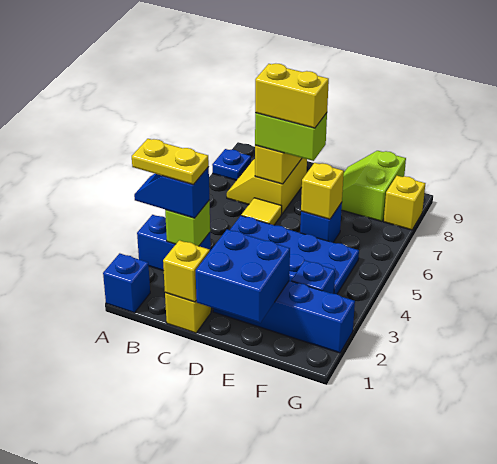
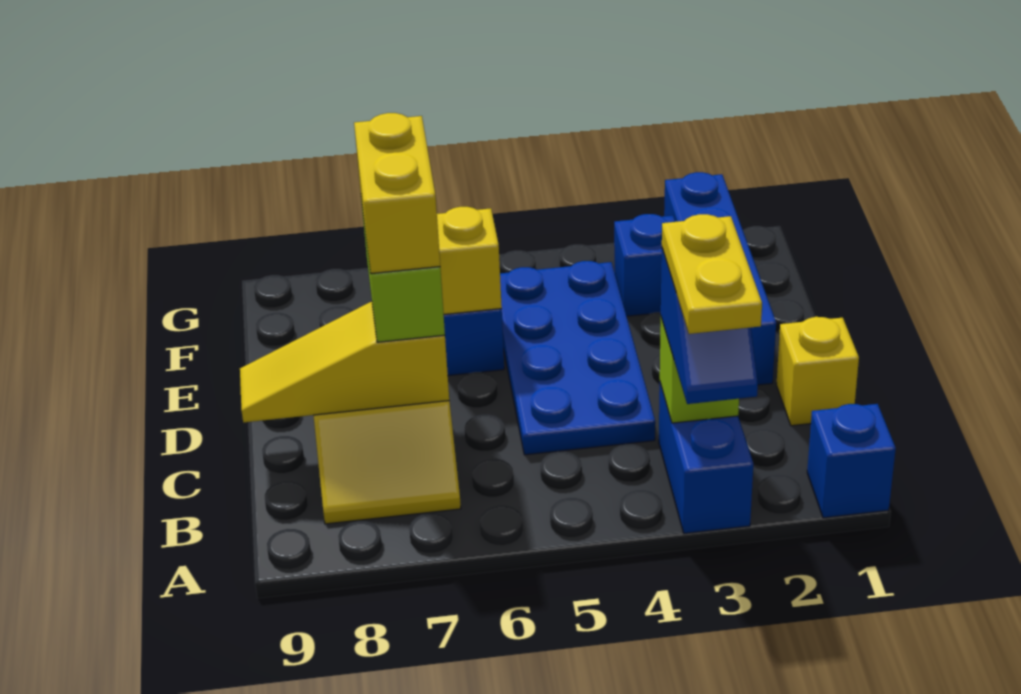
blue 1x1 plate [212,149,251,180] -> none
yellow 1x1 brick [163,240,210,302] -> none
yellow 1x1 tile [241,198,282,225] -> none
blue 2x2 brick [196,230,290,323] -> none
lime 2x2 slope [341,151,406,222] -> none
yellow 1x1 brick [384,176,425,230] -> none

